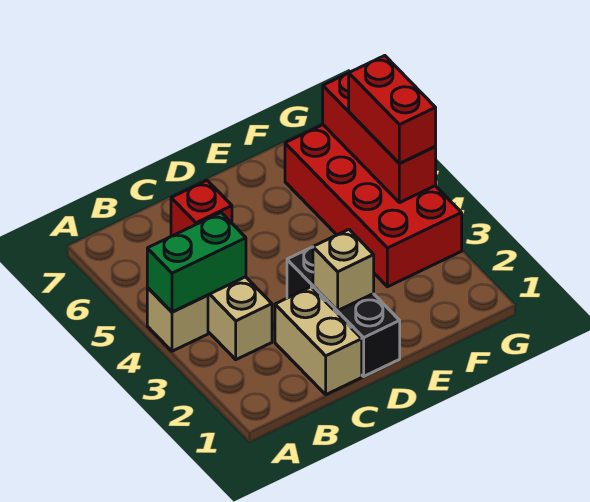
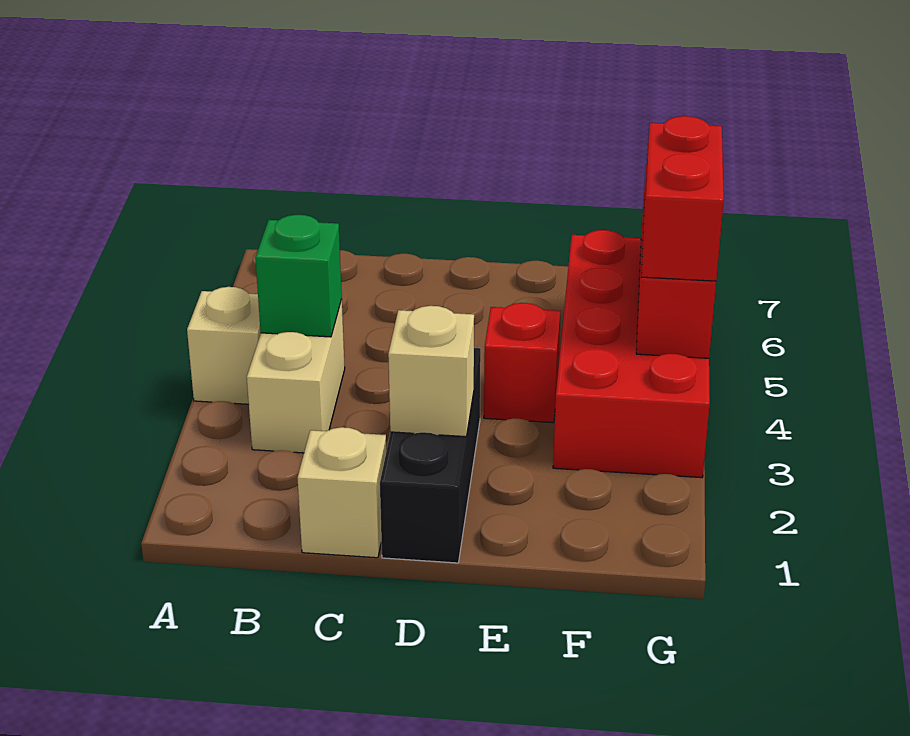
green 1x2 brick [147,213,246,312] -> green 1x1 brick [255,215,342,337]
tan 1x2 brick [275,287,362,395] -> tan 1x1 brick [298,427,386,558]
red 1x1 brick [171,180,232,236] -> red 1x1 brick moved to [484,303,561,423]

